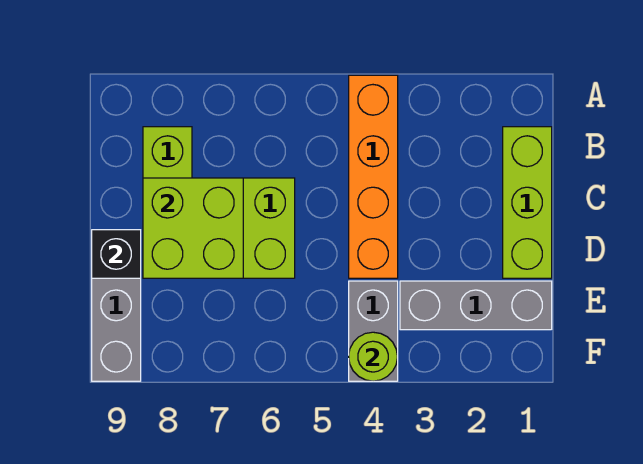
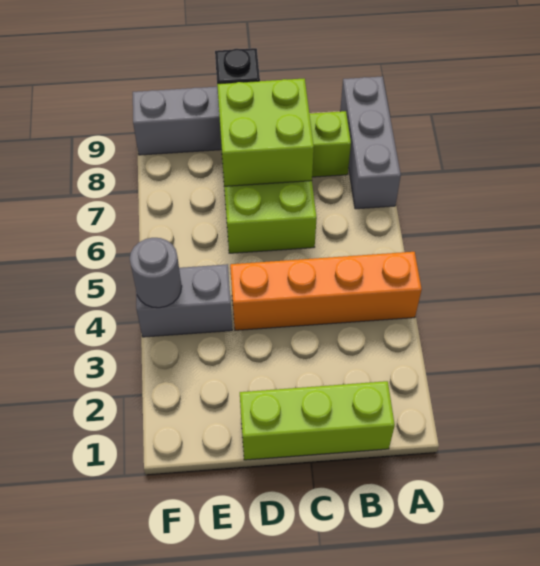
grey 1x3 brick [400,281,552,330] -> grey 1x3 brick moved to [340,77,401,209]
lime 1x1 round brick [349,332,397,381] -> grey 1x1 round brick [130,238,182,308]

